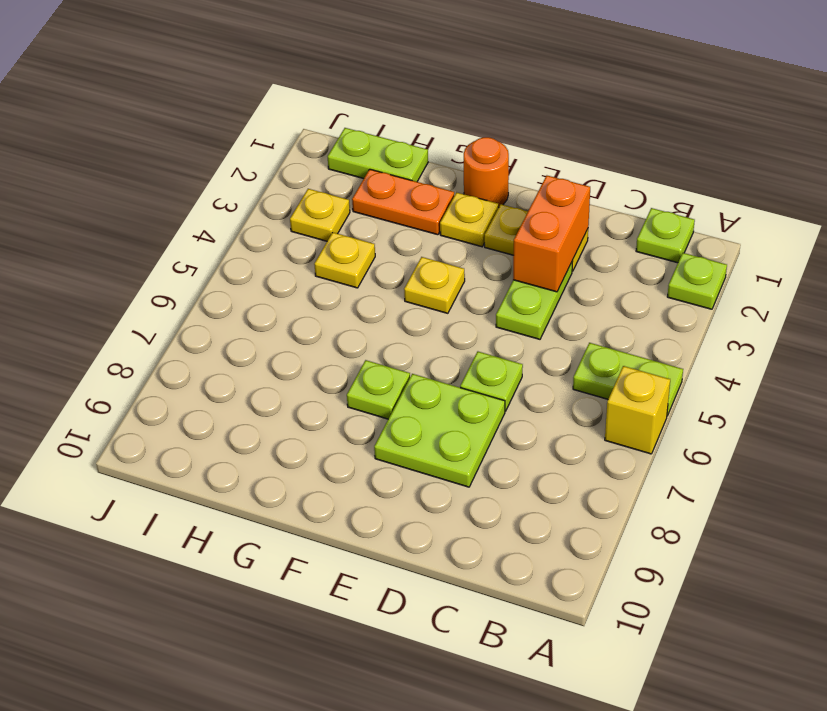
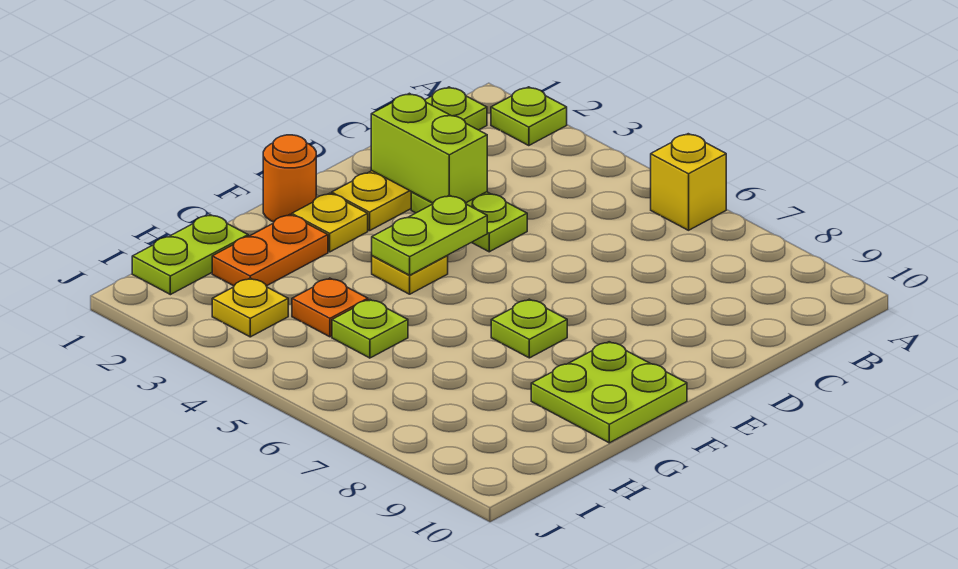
lime 1x2 plate [573,343,683,416] -> lime 1x2 plate moved to [372,195,487,275]
orange 1x2 brick [513,176,590,292] -> lime 1x2 brick [371,93,487,203]
lime 1x1 plate [460,352,523,411] -> lime 1x1 plate moved to [332,300,408,358]
lime 2x2 plate [374,374,505,487] -> lime 2x2 plate moved to [531,342,687,443]
yellow 1x1 plate [314,233,375,288] -> orange 1x1 plate [292,278,368,337]

